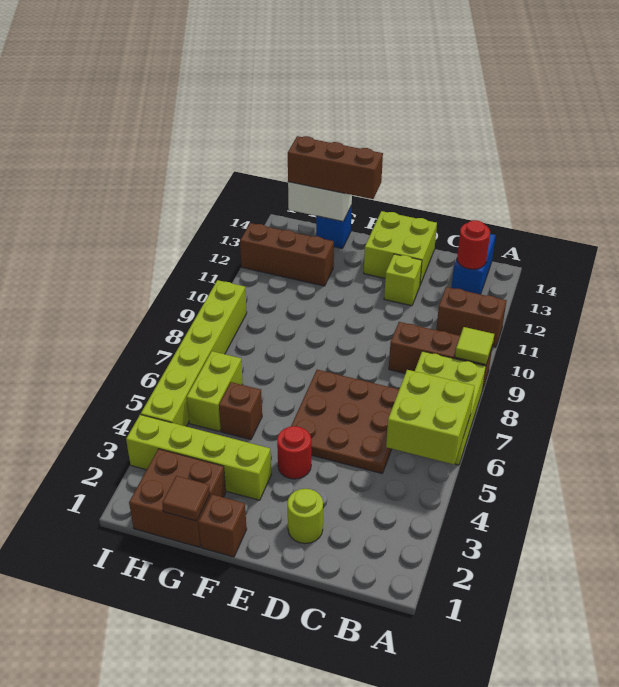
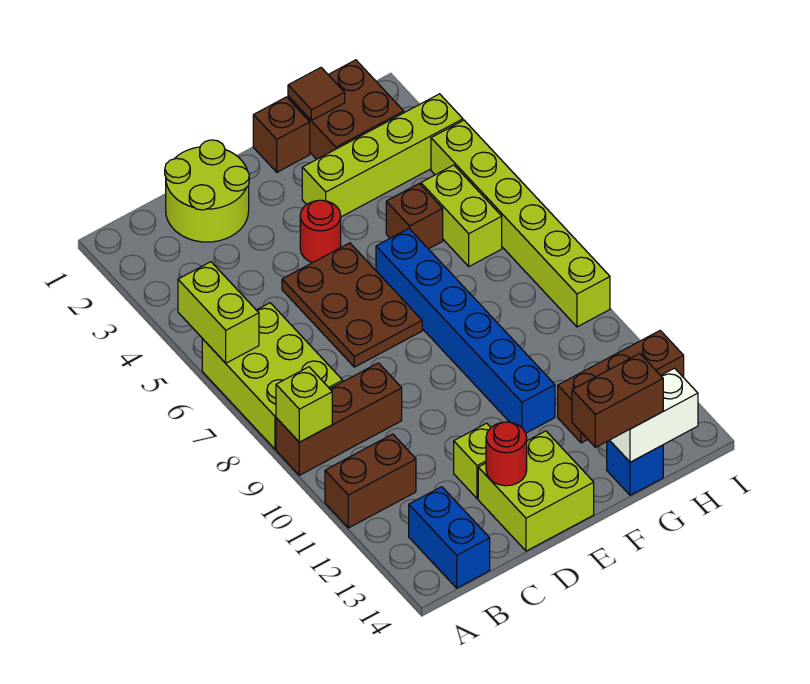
lime 2x2 brick [386,370,475,464] -> lime 1x2 brick [178,262,259,363]
lime 1x1 tile [455,327,494,365] -> lime 1x1 brick [276,367,332,442]
red 1x1 round brick [457,220,490,269] -> red 1x1 round brick moved to [486,422,527,486]
brown 3x3 plate [291,370,399,473] -> brown 2x3 plate [282,243,422,367]
lime 1x1 round brick [288,489,323,544] -> lime 2x2 round brick [165,140,249,242]
none -> blue 1x6 brick [376,229,555,433]
brown 1x3 brick [288,136,383,199] -> brown 1x2 brick [572,354,663,447]

